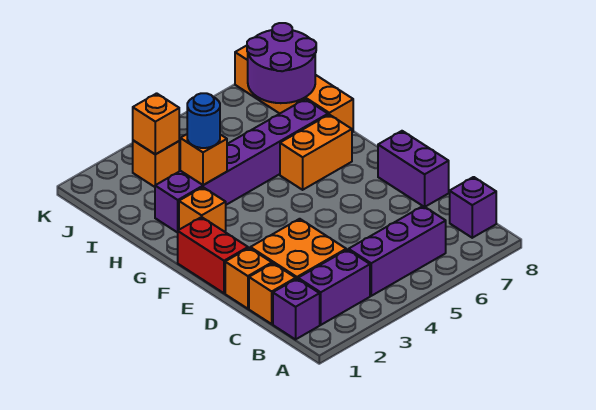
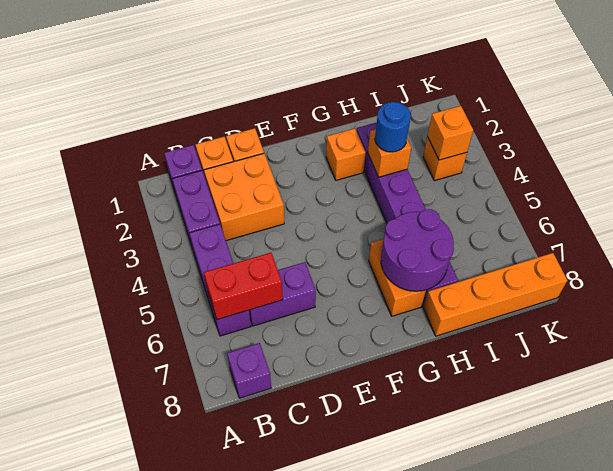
purple 1x2 brick [378,131,449,207] -> purple 1x2 brick moved to [249,262,316,326]
red 1x2 brick [178,217,248,293] -> red 1x2 brick moved to [204,253,283,320]
purple 2x2 round brick [247,23,316,103] -> purple 2x2 round brick moved to [381,209,454,291]

